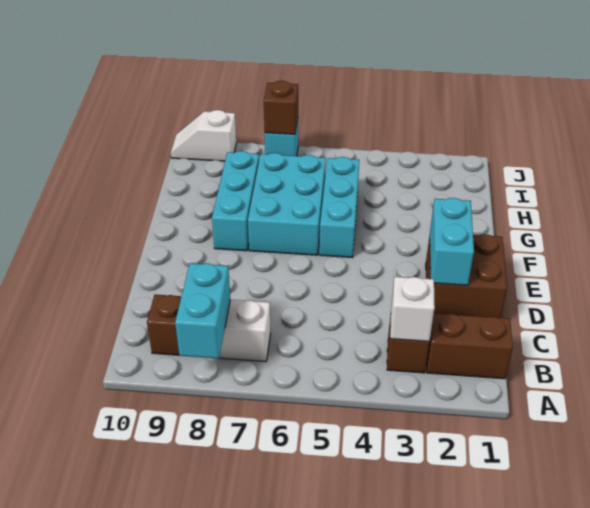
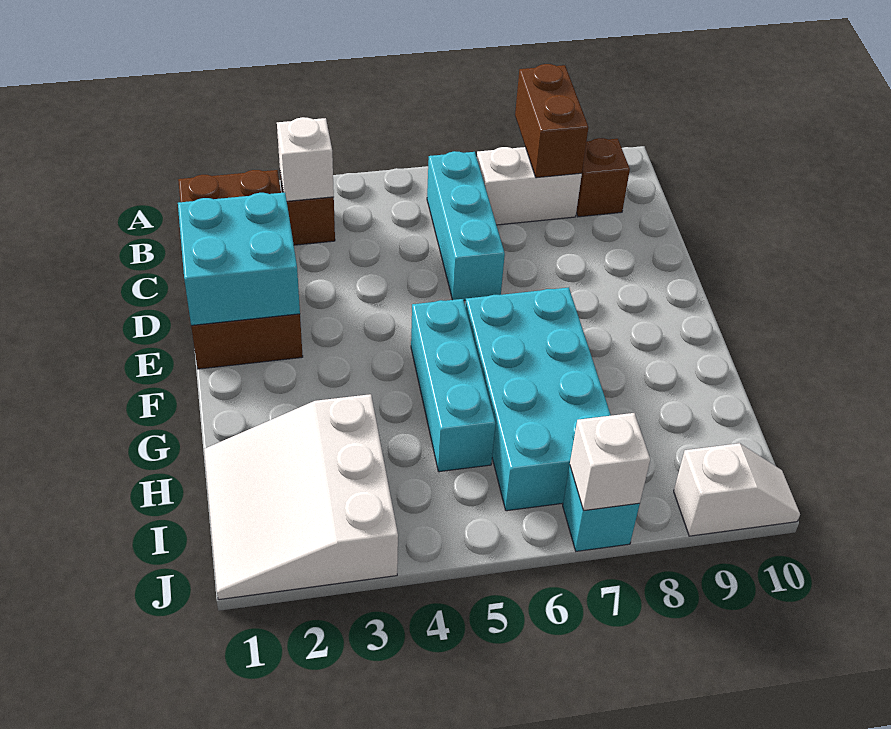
cyan 1x2 brick [175,263,230,359] -> brown 1x2 brick [515,64,588,178]
cyan 1x2 brick [430,198,474,285] -> cyan 2x2 brick [178,192,300,325]
cyan 2x3 brick [248,153,326,255] -> cyan 2x4 brick [465,287,611,511]
cyan 1x3 brick [212,151,259,251] -> cyan 1x3 brick moved to [427,151,505,301]
none -> white 3x3 slope [204,394,398,600]
brown 1x1 brick [264,81,298,134] -> white 1x1 brick [570,413,650,511]

